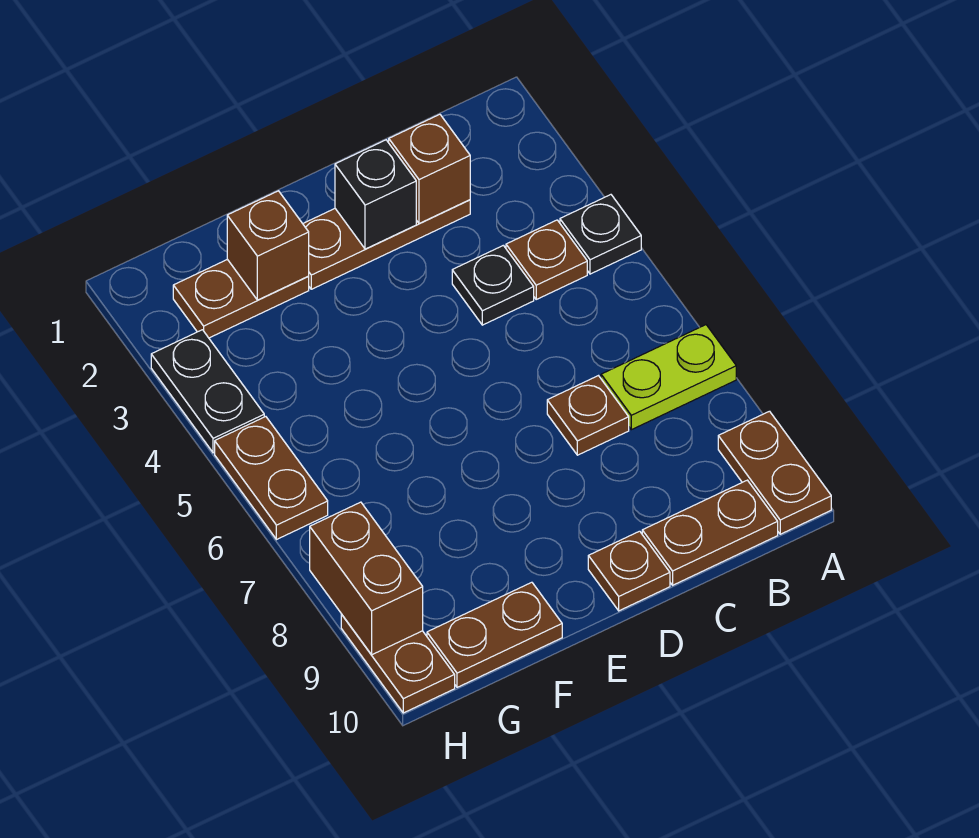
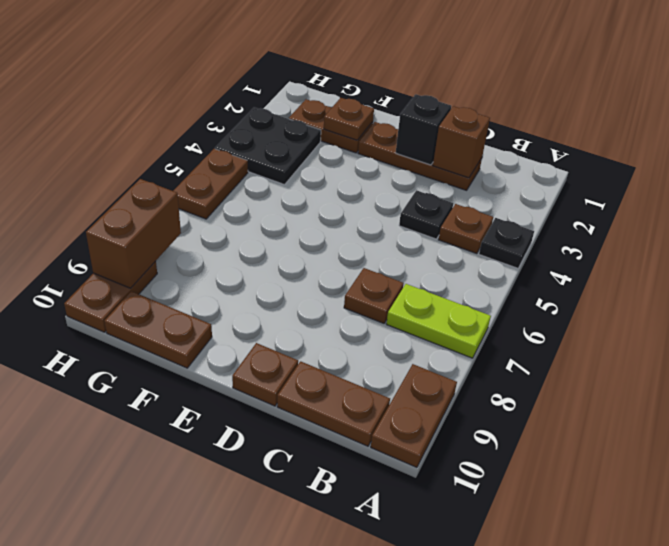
brown 1x1 brick [227,191,309,300] -> brown 1x1 plate [324,98,374,140]
black 1x2 plate [151,330,264,453] -> black 2x2 plate [215,107,321,185]

